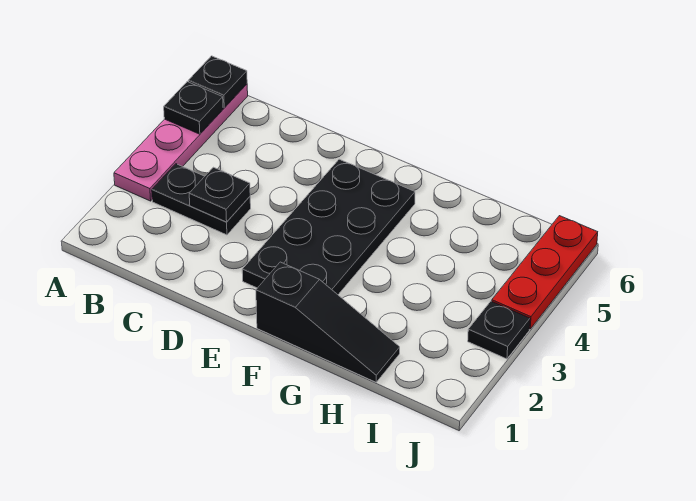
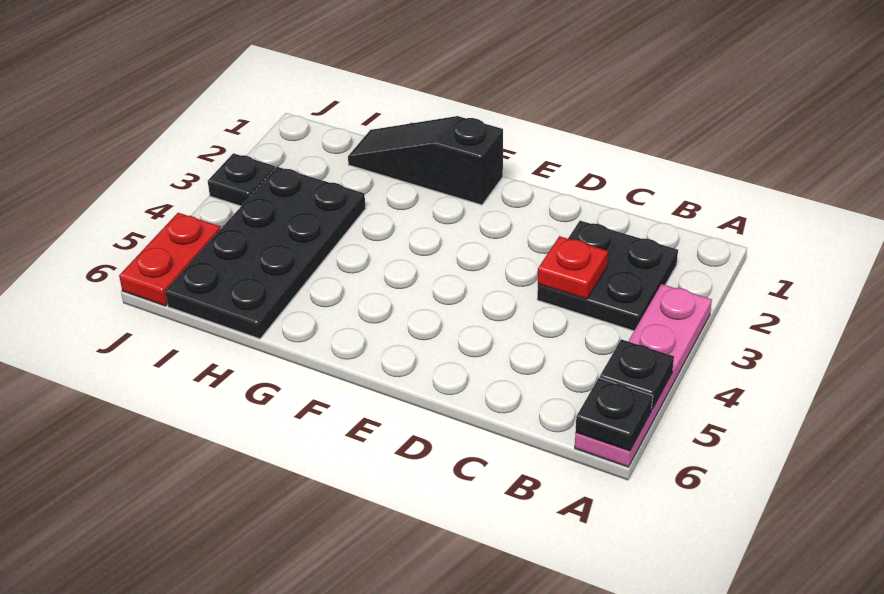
black 1x2 plate [152,164,251,235] -> black 2x2 plate [537,221,678,331]
black 1x1 plate [189,167,250,222] -> red 1x1 plate [538,236,608,299]
black 2x4 plate [242,159,415,295] -> black 2x4 plate moved to [165,167,366,339]
red 1x3 plate [492,216,598,329] -> red 1x2 plate [119,213,221,306]

